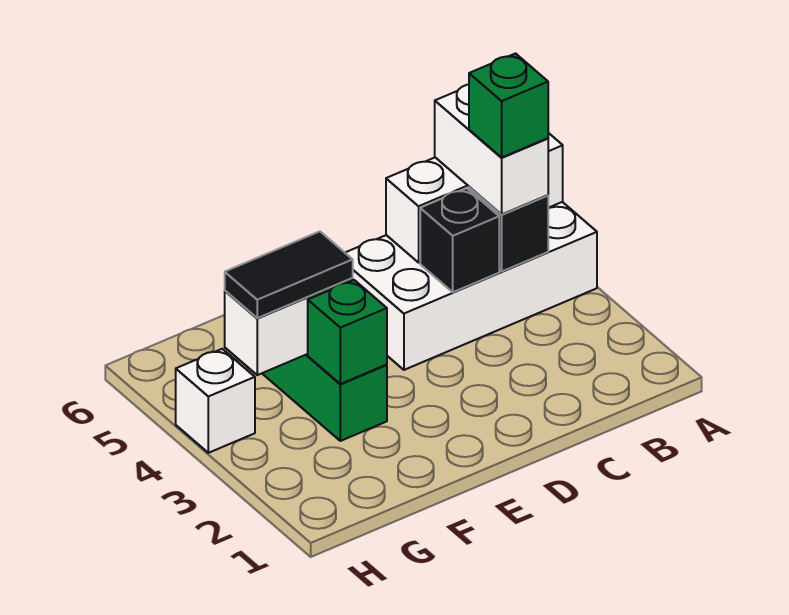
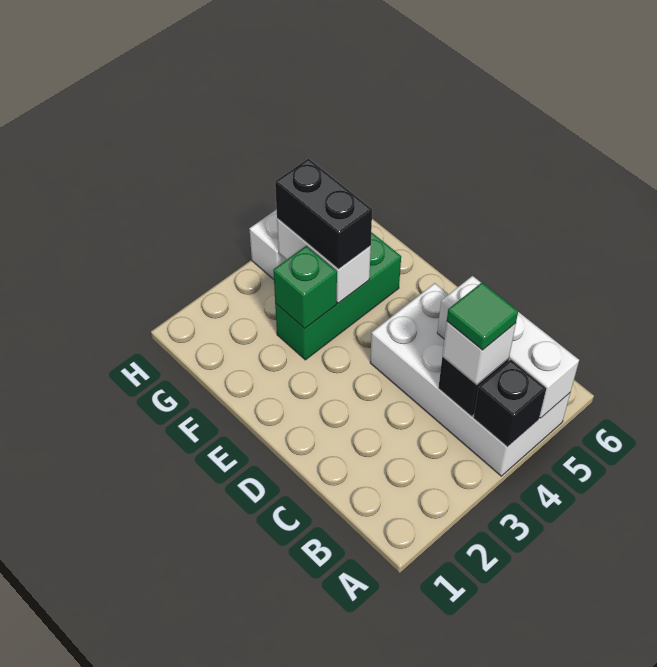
white 1x2 brick [435,85,548,214] -> white 1x1 brick [442,322,516,384]
green 1x1 brick [469,54,548,157] -> green 1x1 tile [447,283,518,350]
black 1x1 brick [420,188,499,292] -> black 1x1 brick moved to [473,360,546,447]
black 1x2 tile [225,232,353,318] -> black 1x2 brick [275,159,372,269]

